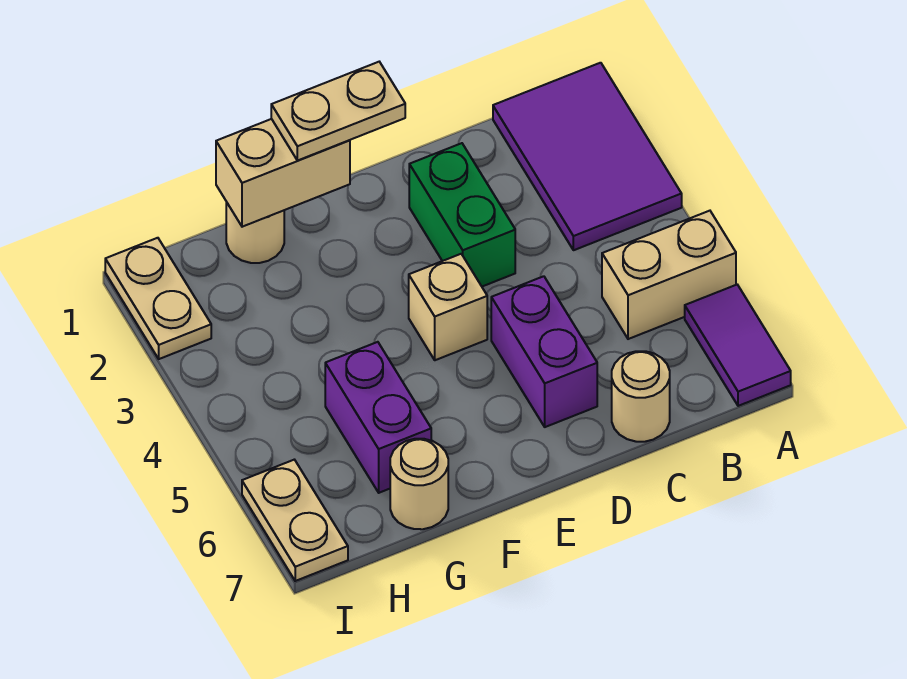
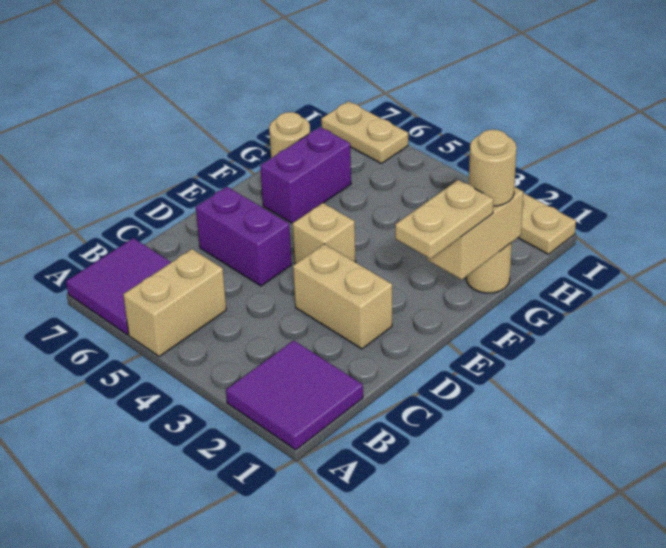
purple 2x3 tile [493,63,682,250] -> purple 2x2 tile [226,340,363,450]
purple 1x2 tile [685,285,791,406] -> purple 2x2 tile [66,238,171,335]
tan 1x1 round brick [612,351,670,442] -> tan 1x1 round brick moved to [469,130,516,206]
green 1x2 brick [409,143,515,286] -> tan 1x2 brick [293,244,392,349]
purple 1x2 brick [325,342,431,493] -> purple 1x2 brick turned to [260,127,351,223]

